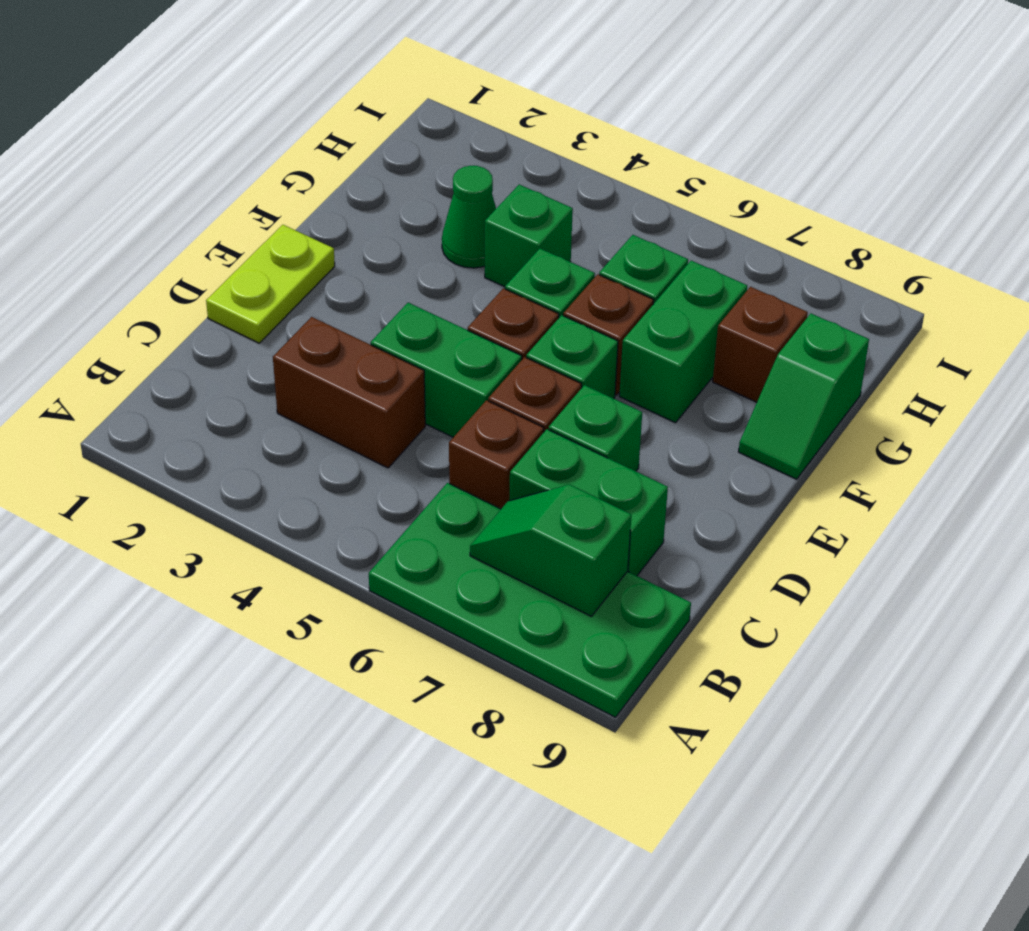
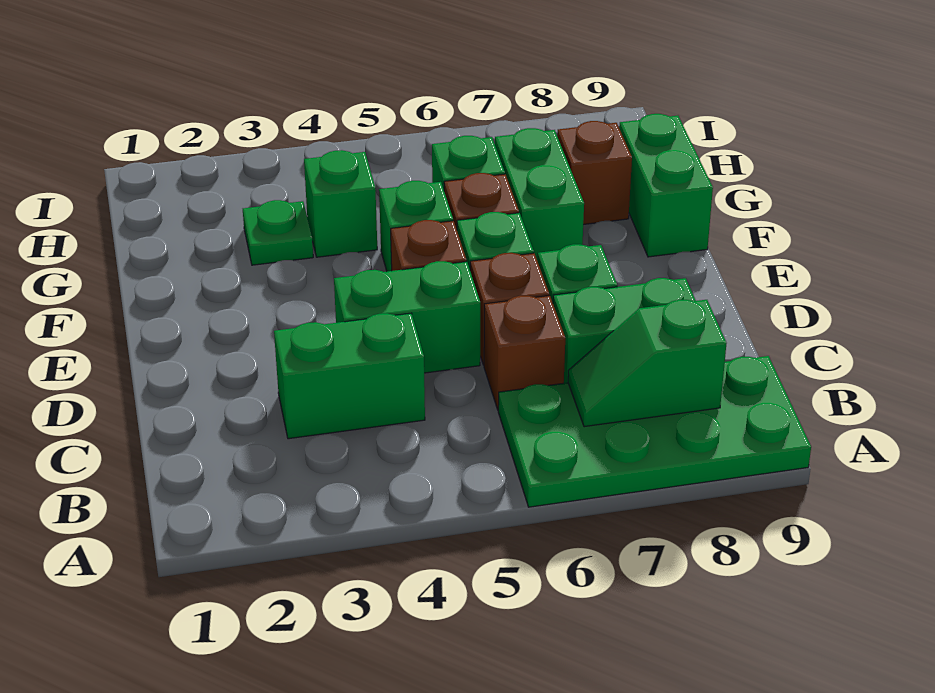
brown 1x2 brick [273,317,425,468] -> green 1x2 brick [274,313,425,439]
lime 1x2 plate [206,225,335,343] -> none
green 1x2 slope [739,314,869,479] -> green 1x2 brick [619,114,713,257]
green 1x1 cone [442,166,496,268] -> green 1x1 plate [243,200,313,265]

